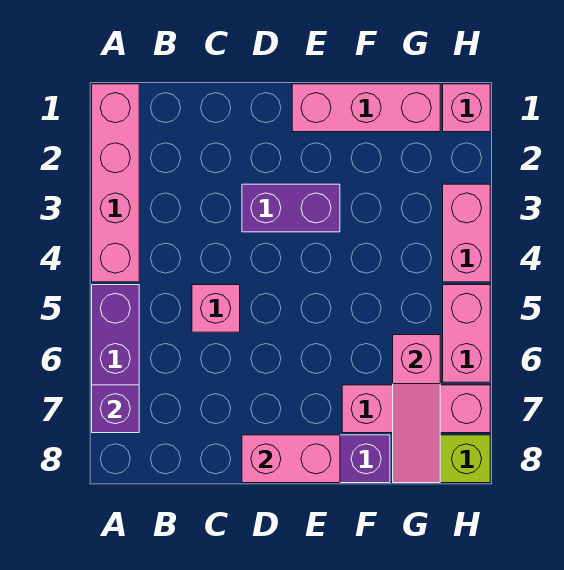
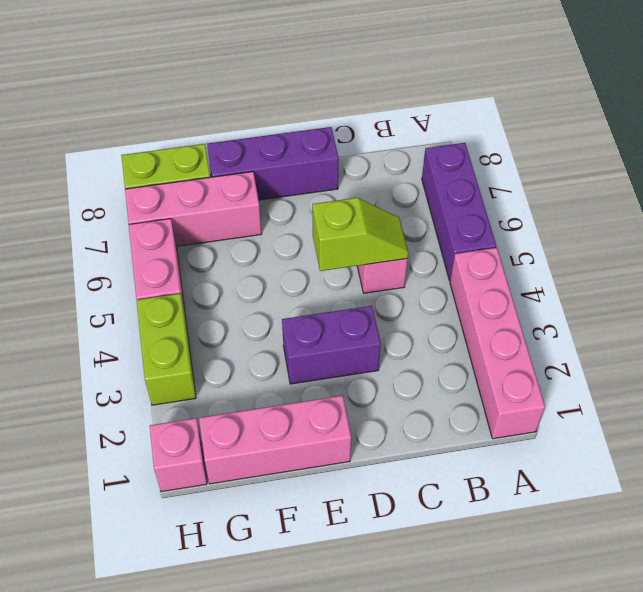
purple 1x1 brick [92,385,139,433] -> none
none -> lime 1x2 slope [312,198,408,271]
pink 1x2 brick [242,435,340,483] -> none
pink 1x3 slope [393,335,440,483] -> none
pink 1x2 brick [443,184,490,282] -> lime 1x2 brick [137,294,196,405]

